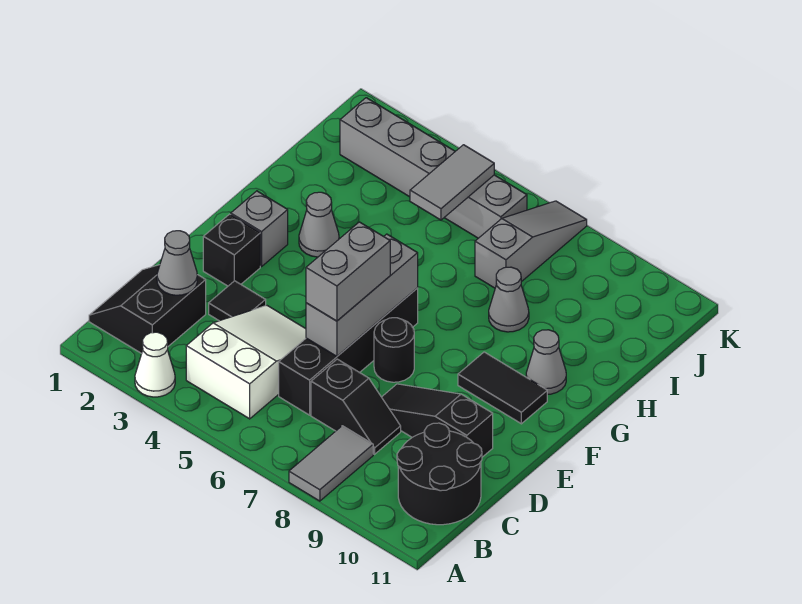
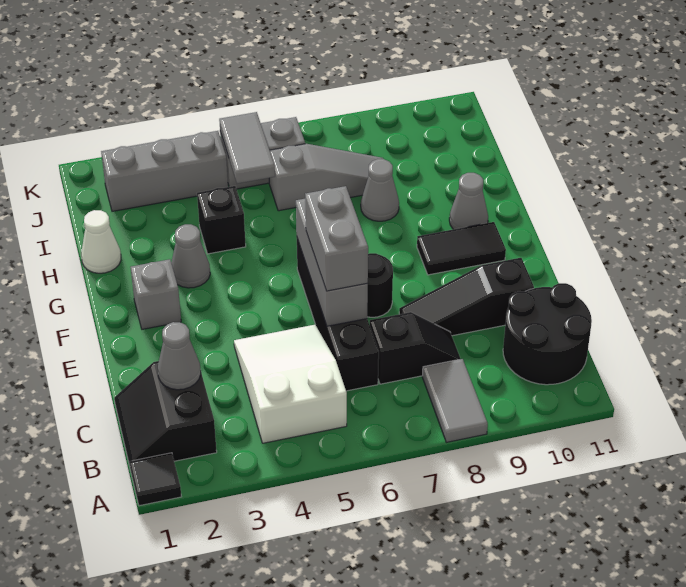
white 1x1 cone [135,332,175,397] -> white 1x1 cone moved to [81,210,121,273]
black 1x1 tile [209,281,266,321] -> black 1x1 tile moved to [130,453,181,506]
black 1x1 brick [203,214,260,286] -> black 1x1 brick moved to [197,186,246,254]
grey 1x3 slope [475,201,587,288] -> grey 1x3 slope turned to [269,144,383,211]

